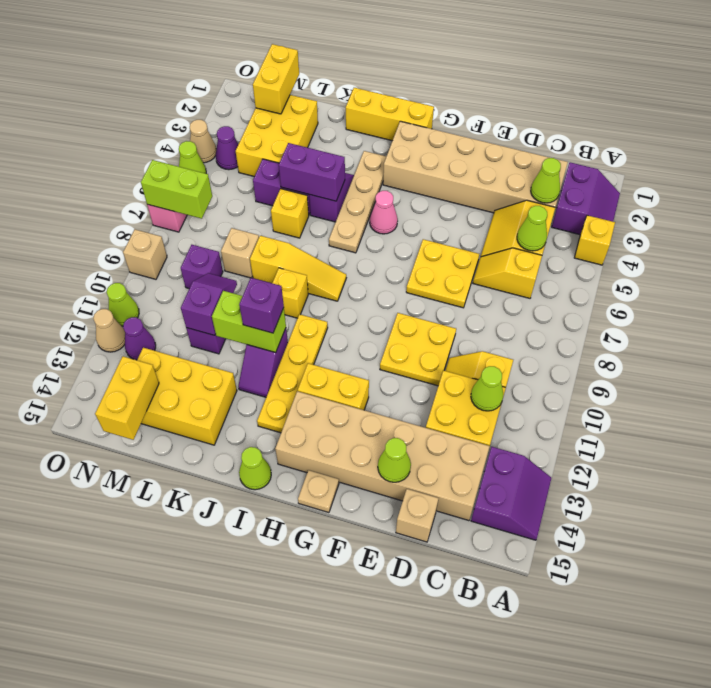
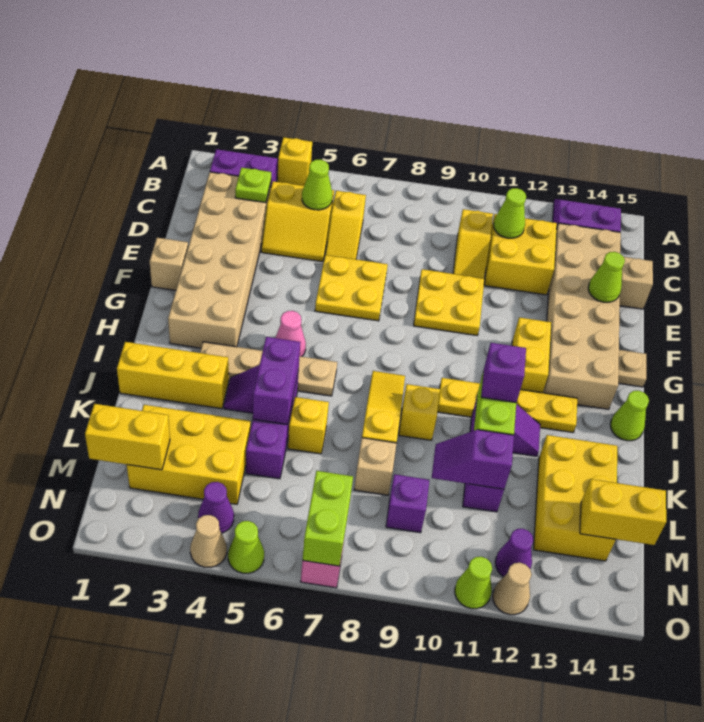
lime 1x1 cone [531,158,561,203] -> lime 1x1 plate [235,168,271,203]
yellow 1x3 brick [346,88,434,141] -> yellow 1x3 brick turned to [117,342,229,409]
tan 1x1 brick [123,229,167,279] -> tan 1x1 brick moved to [150,238,188,290]

